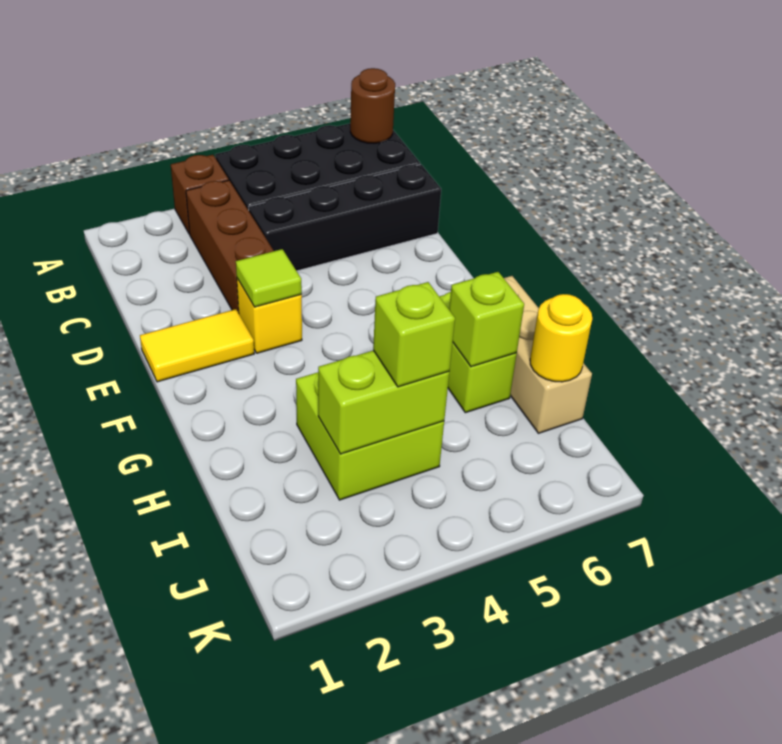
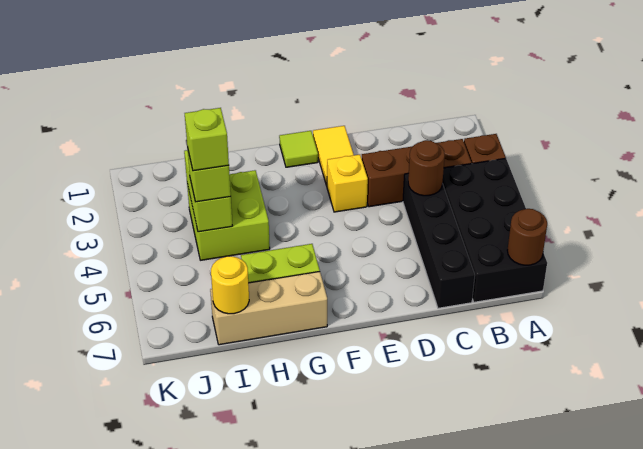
none -> brown 1x1 round brick [408,140,445,196]
lime 1x1 tile [236,249,302,307] -> lime 1x1 tile moved to [279,131,318,167]
lime 1x1 brick [449,272,524,367] -> lime 1x1 brick moved to [185,108,229,171]

